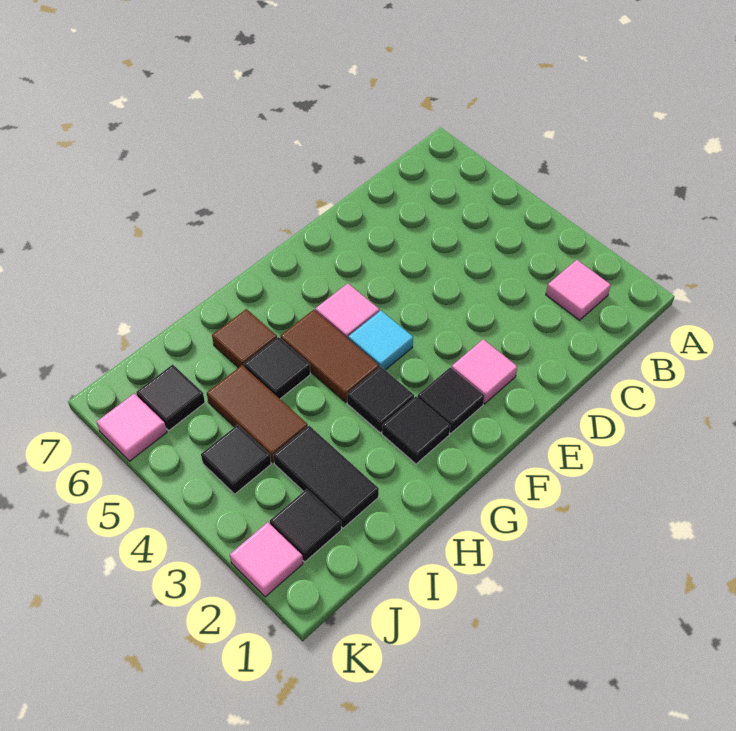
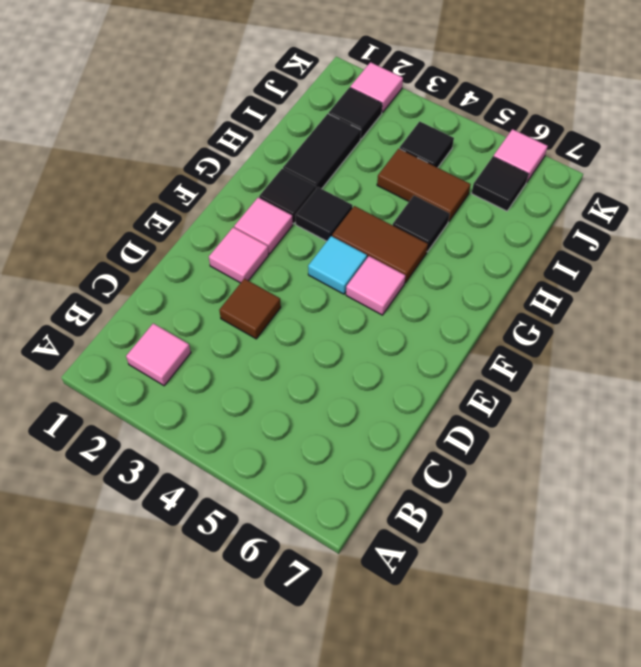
black 1x1 tile [417,368,484,434] -> pink 1x1 tile [234,198,293,254]
brown 1x1 tile [212,309,277,368] -> brown 1x1 tile moved to [219,279,281,339]
black 1x2 tile [273,426,379,528] -> black 1x2 tile turned to [283,114,361,189]

